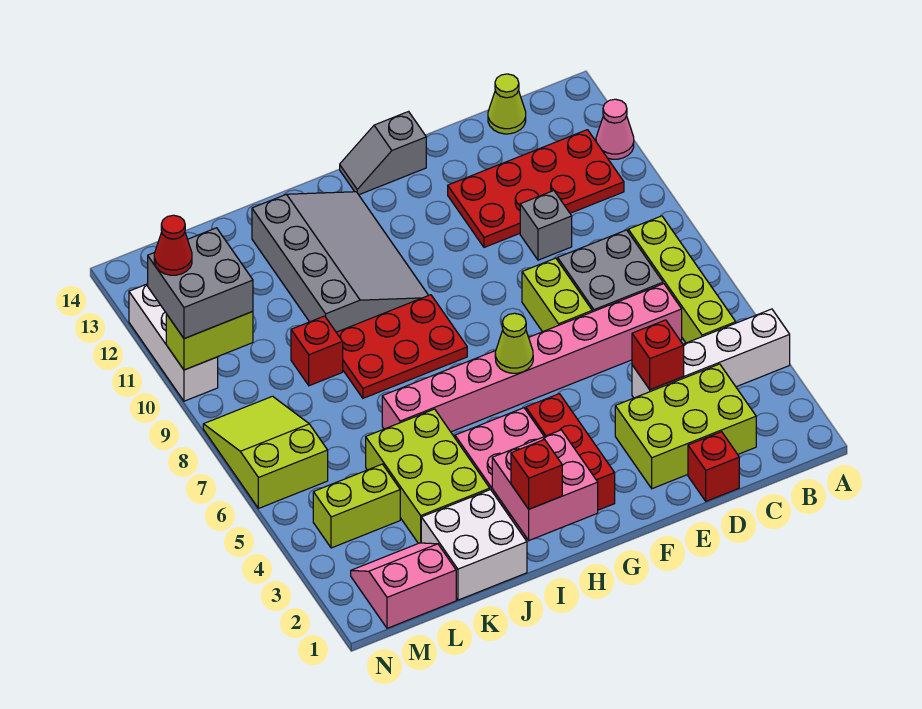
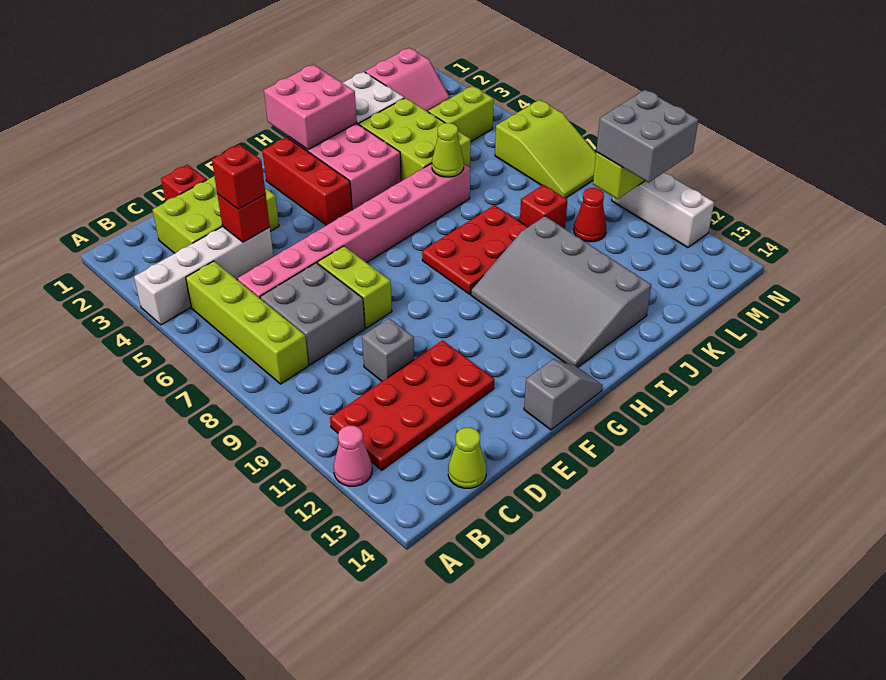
lime 1x1 cone [495,313,533,373] -> lime 1x1 cone moved to [432,123,464,177]
red 1x1 brick [511,440,562,509] -> red 1x1 brick moved to [212,144,266,209]
red 1x1 cone [154,215,192,275] -> red 1x1 cone moved to [574,188,606,242]

